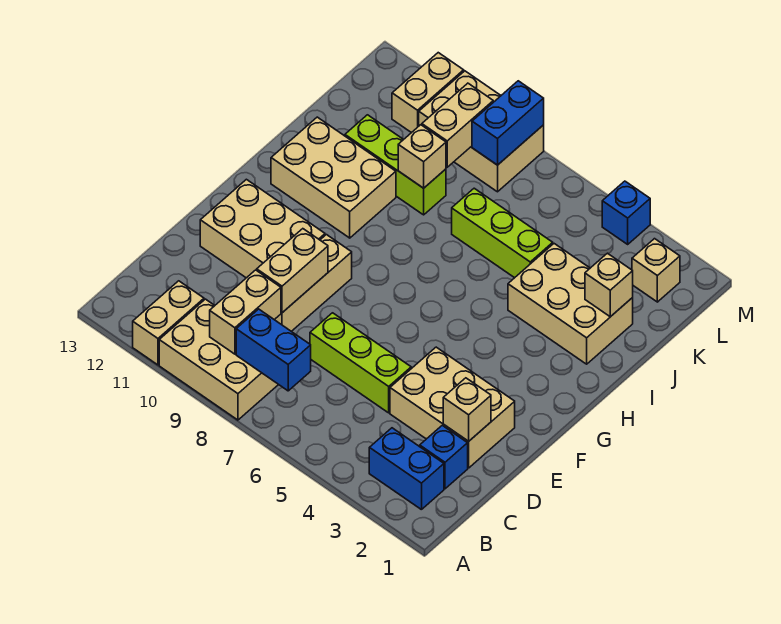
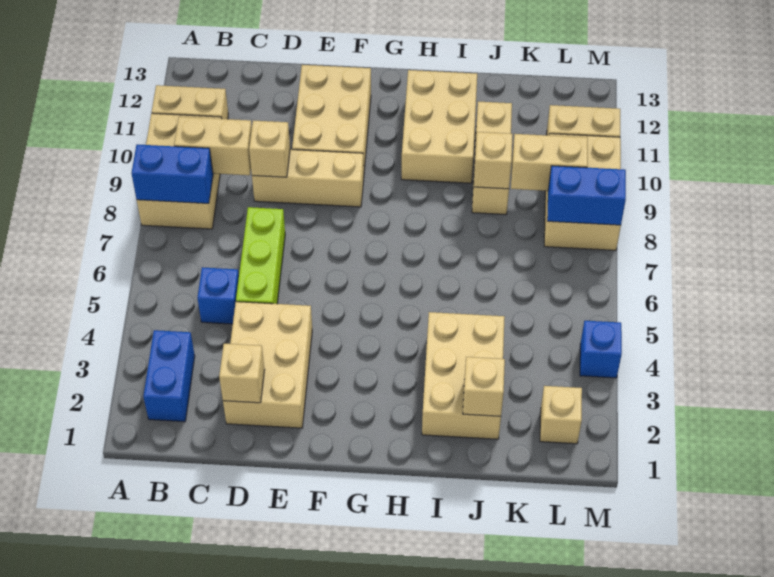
blue 1x2 brick [236,309,311,391] -> blue 1x2 brick turned to [132,144,213,203]
blue 1x1 brick [420,425,468,489] -> blue 1x1 brick moved to [197,267,239,324]
tan 1x2 brick [257,229,328,313] -> tan 1x1 brick [249,121,290,177]
lime 1x3 brick [452,188,553,278] -> none
lime 1x3 brick [345,115,446,215] -> tan 1x3 brick [472,101,512,215]

